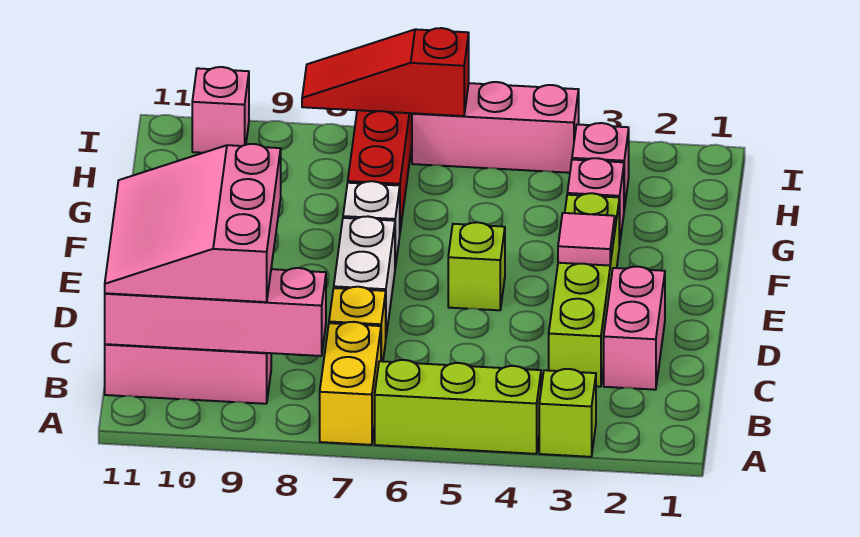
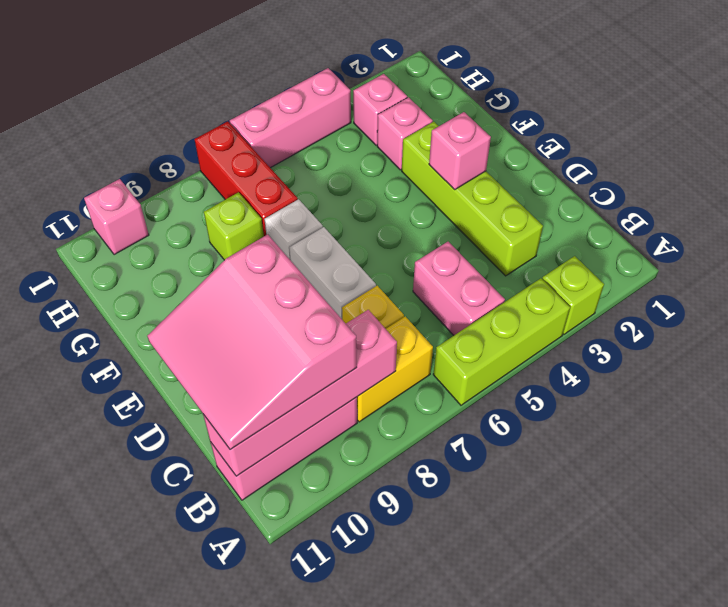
yellow 1x2 brick [320,322,381,445] -> yellow 1x2 brick turned to [357,316,433,422]
pink 1x2 brick [604,267,665,390] -> pink 1x2 brick moved to [413,242,505,335]
pink 1x1 tile [558,213,615,266] -> pink 1x1 brick [429,112,491,190]
lime 1x1 brick [448,222,505,310] -> lime 1x1 brick moved to [204,192,264,260]
red 1x3 slope [302,28,469,116] -> none

